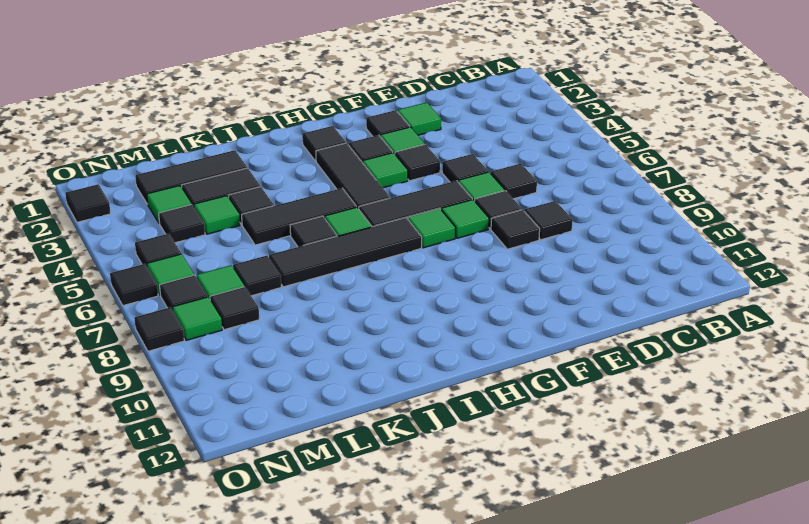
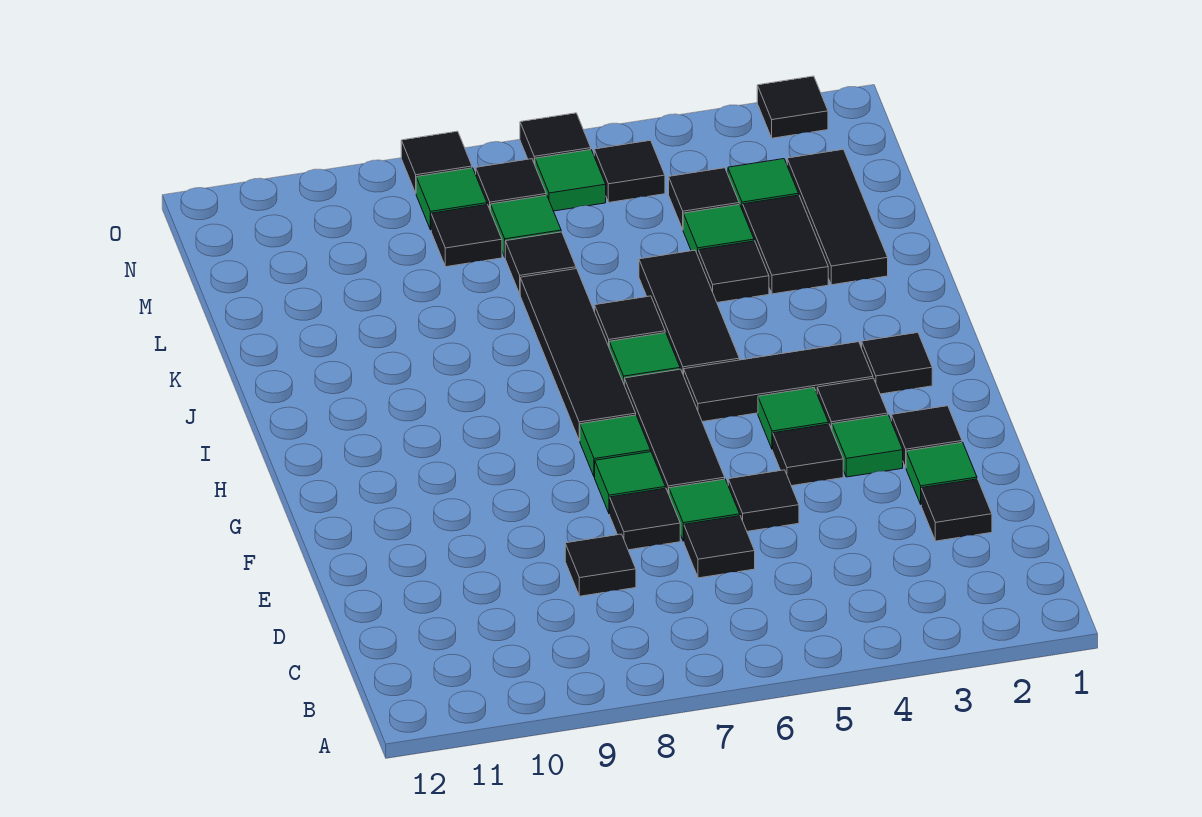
black 1x1 tile [491,210,540,249] -> black 1x1 tile moved to [921,479,992,541]

